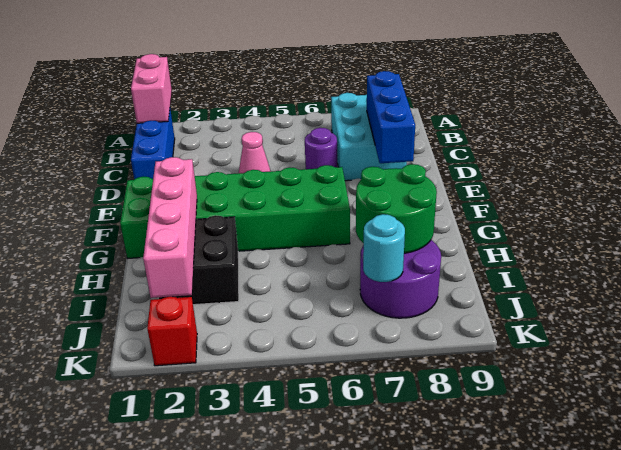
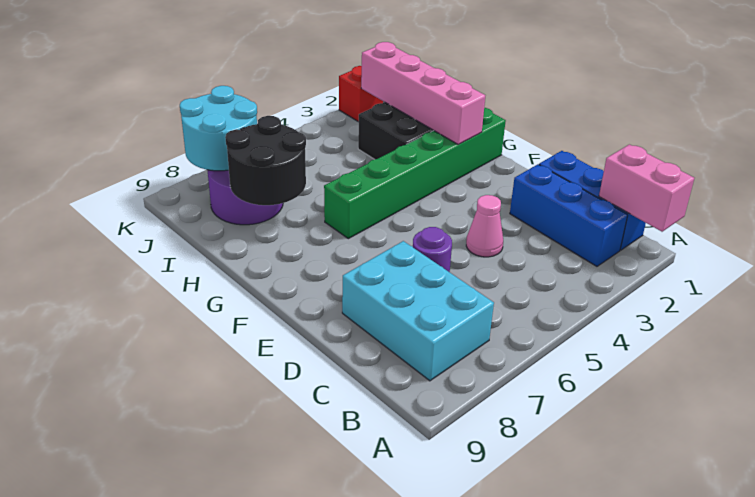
blue 1x3 brick [367,71,415,163] -> blue 1x3 brick moved to [510,164,628,266]
green 2x6 brick [120,165,350,258] -> green 1x6 brick [324,108,506,239]
green 2x2 round brick [356,164,437,253] -> black 2x2 round brick [225,116,306,205]
cyan 1x1 round brick [363,214,405,282] -> cyan 2x2 round brick [180,86,257,171]

